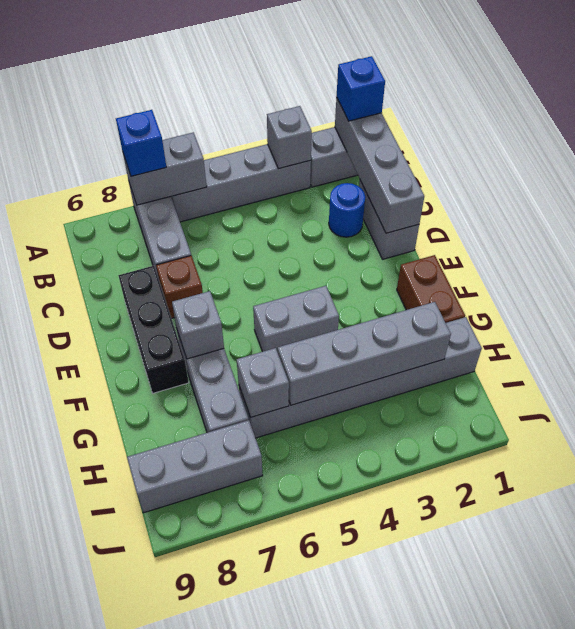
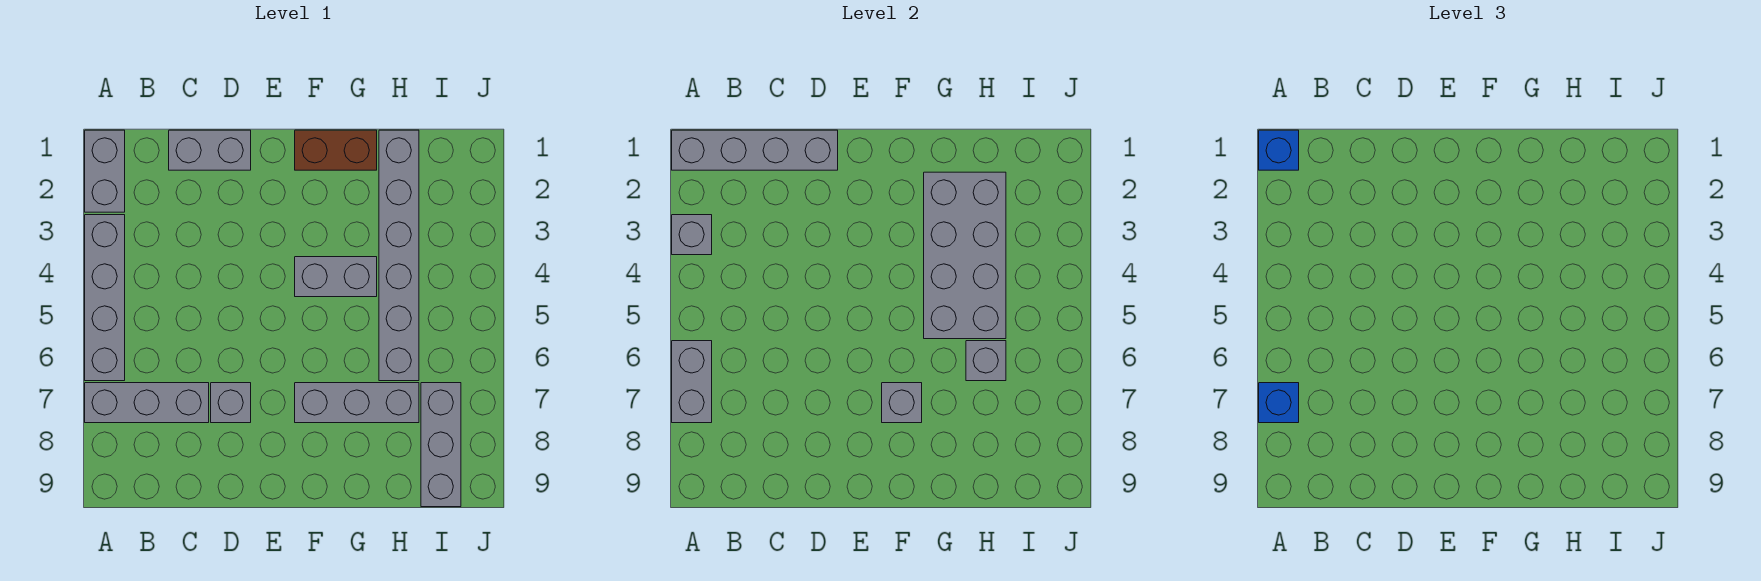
blue 1x1 round brick [329,183,365,237] -> none
brown 1x1 brick [156,256,203,318] -> grey 1x1 brick [211,383,251,423]
black 1x3 brick [118,266,189,393] -> none
grey 1x2 brick [253,286,339,352] -> grey 1x2 brick turned to [295,257,377,297]
grey 1x4 brick [278,302,451,405] -> grey 2x4 brick [924,172,1006,339]

